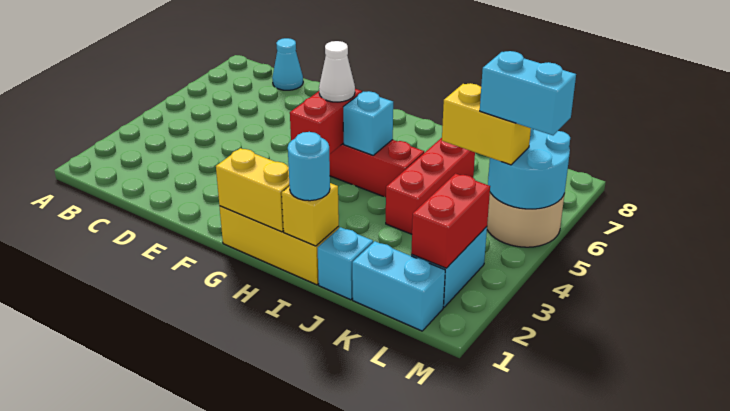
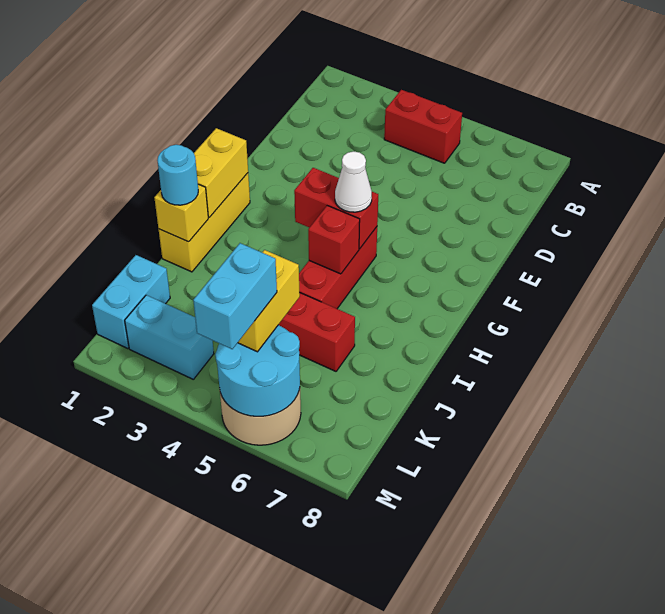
cyan 1x1 cone [272,38,303,90] -> none
cyan 1x1 brick [343,91,393,155] -> red 1x1 brick [308,206,360,274]
cyan 1x1 brick [317,227,373,300] -> none
red 1x2 brick [411,174,490,268] -> red 1x2 brick moved to [384,90,462,163]

